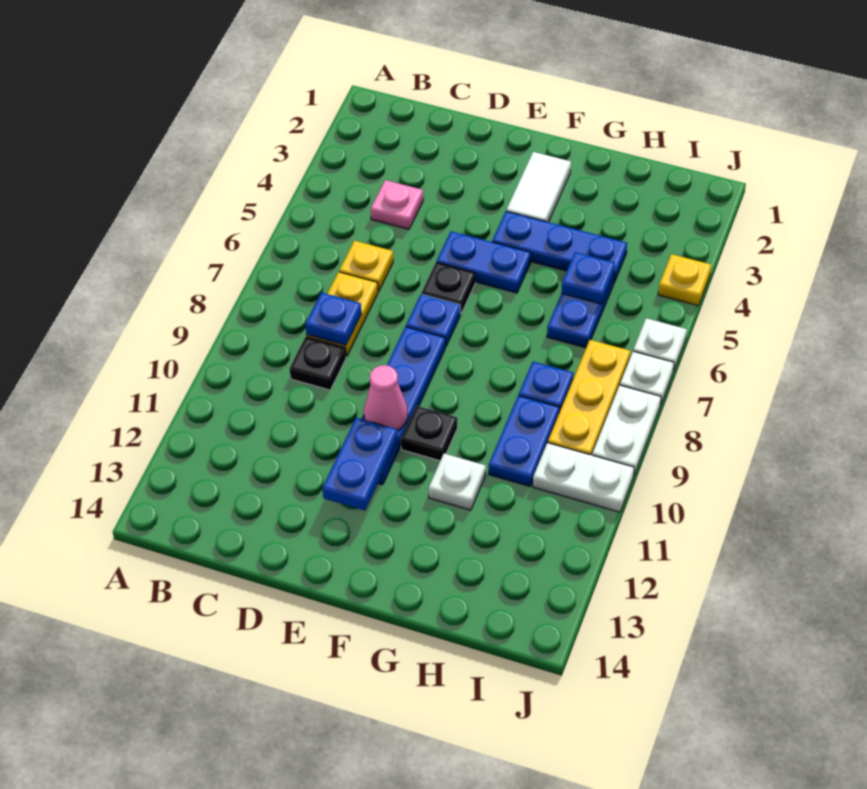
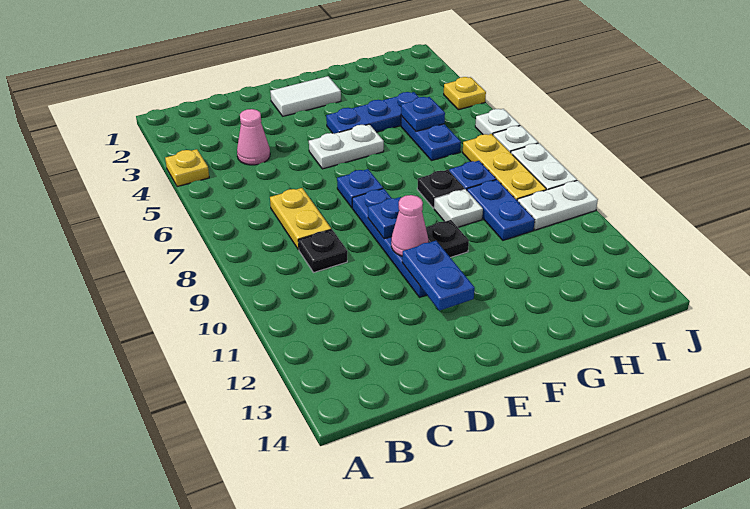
pink 1x1 plate [371,180,423,229] -> pink 1x1 cone [237,109,270,165]
yellow 1x1 plate [339,241,393,292] -> yellow 1x1 plate moved to [165,149,209,187]
blue 1x1 plate [305,293,361,345] -> blue 1x1 plate moved to [368,197,401,239]
blue 1x2 plate [437,231,531,293] -> white 1x2 plate [309,124,384,169]
black 1x1 plate [421,262,475,314] -> black 1x1 plate moved to [417,170,465,208]
white 1x2 tile [506,152,571,222] -> white 1x2 tile turned to [270,76,341,116]
white 1x1 plate [429,454,486,510] -> white 1x1 plate moved to [434,189,483,227]

